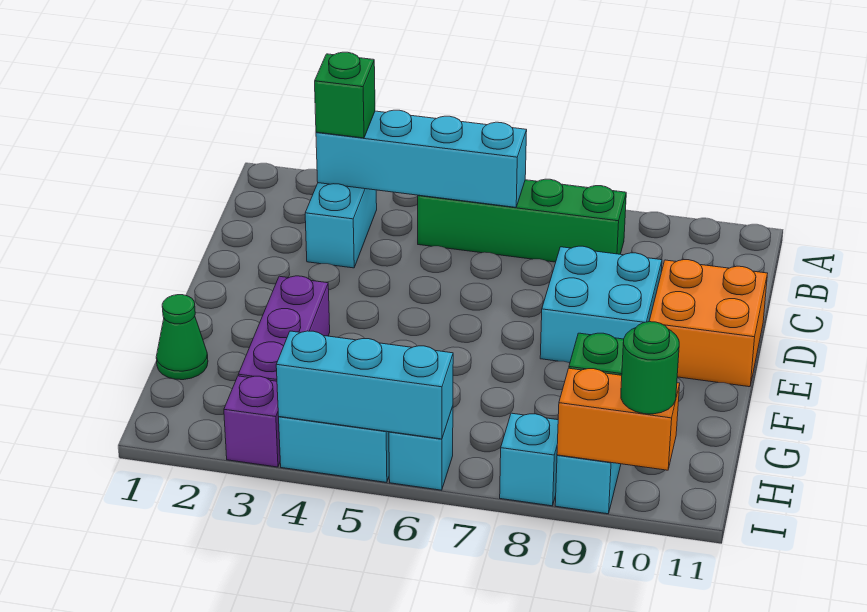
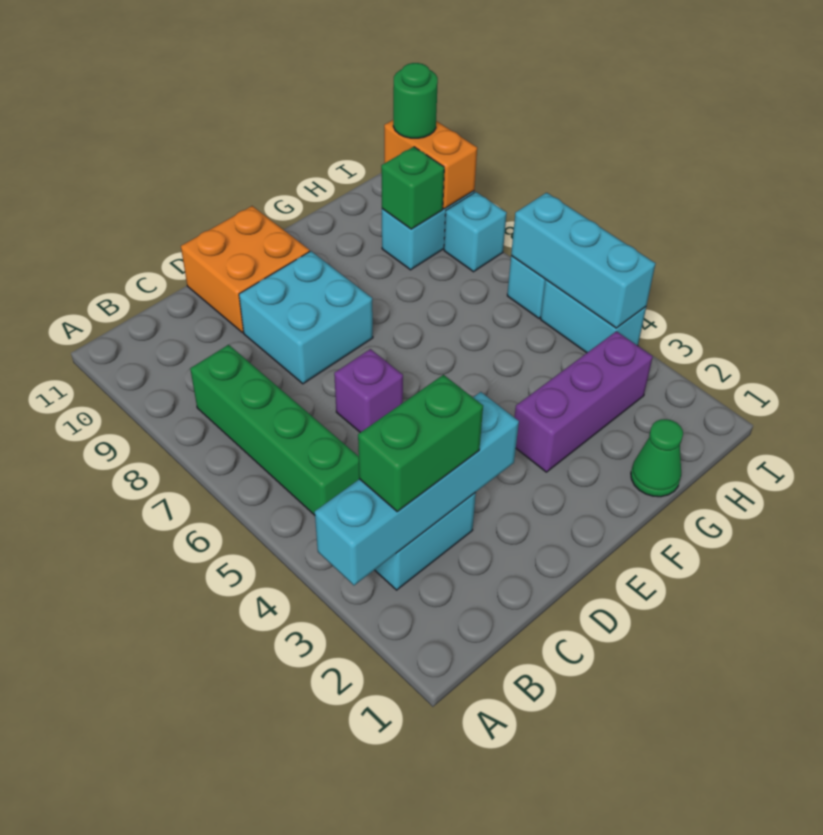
cyan 1x4 brick [316,110,527,207] -> cyan 1x4 brick turned to [315,392,519,585]
green 1x1 brick [315,52,375,138] -> green 1x2 brick [358,375,483,511]
purple 1x1 brick [224,376,280,467] -> purple 1x1 brick moved to [334,349,403,433]

